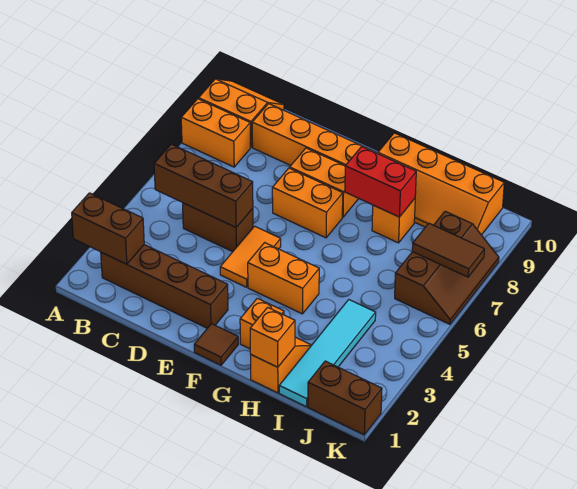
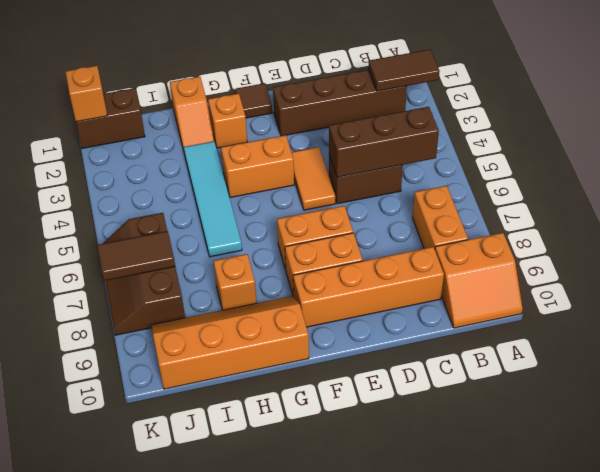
brown 1x2 brick [72,193,144,264] -> brown 1x2 tile [368,49,440,91]
orange 1x2 brick [181,99,250,167] -> orange 1x2 brick turned to [413,186,468,249]
red 1x2 brick [345,147,416,217] -> none
orange 1x1 brick [250,307,295,367] -> orange 1x1 brick moved to [66,66,107,122]
cyan 1x4 tile [279,300,376,407] -> cyan 1x4 tile moved to [184,141,242,257]

